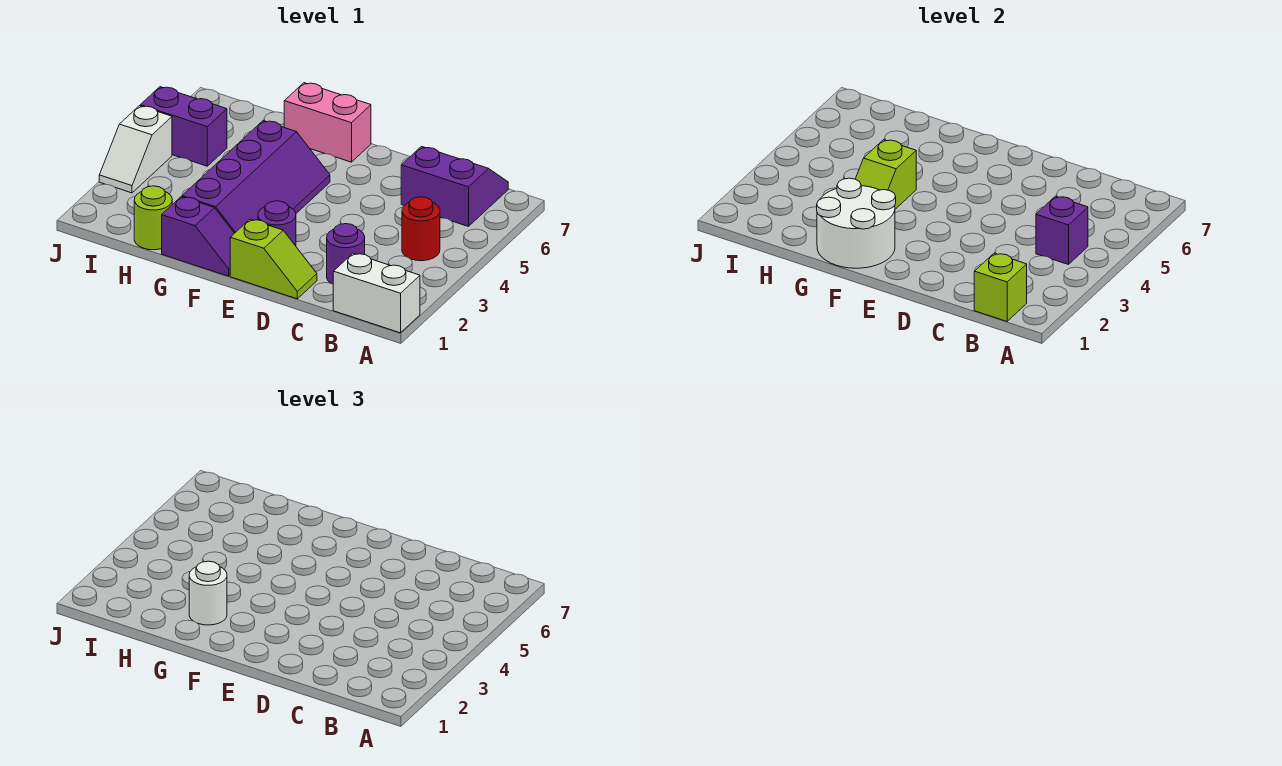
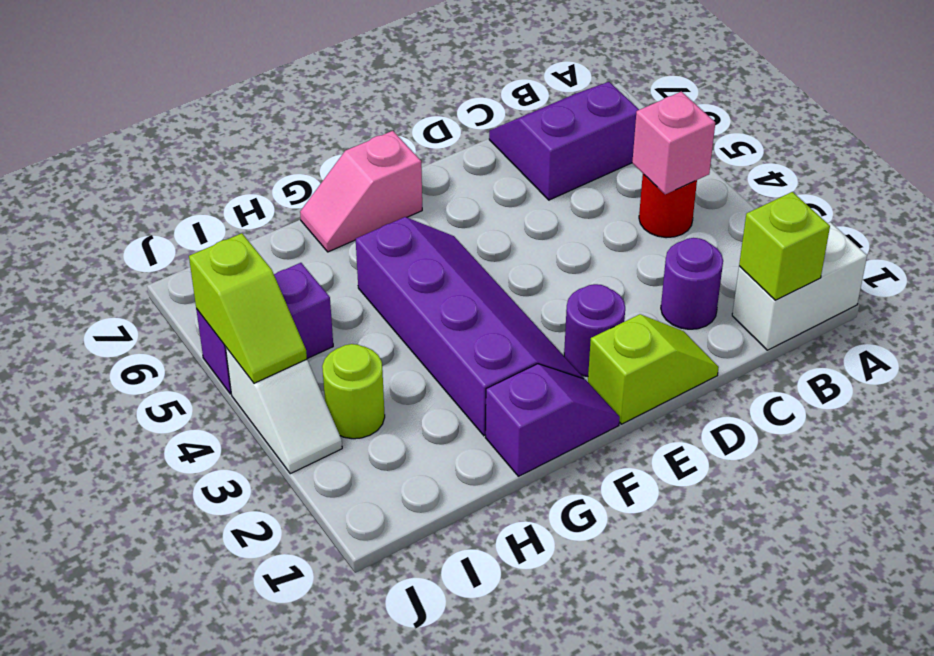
purple 1x1 brick [1036,196,1088,264] -> pink 1x1 brick [632,92,715,194]
white 2x2 round brick [817,178,896,268] -> none
pink 1x2 brick [284,83,371,162] -> pink 1x2 slope [300,131,422,252]
white 1x1 round brick [189,561,227,625] -> none
lime 1x2 slope [855,140,916,209] -> lime 1x2 slope moved to [189,233,307,383]
lime 1x1 round brick [134,186,172,250] -> lime 1x1 round brick moved to [322,344,385,439]

